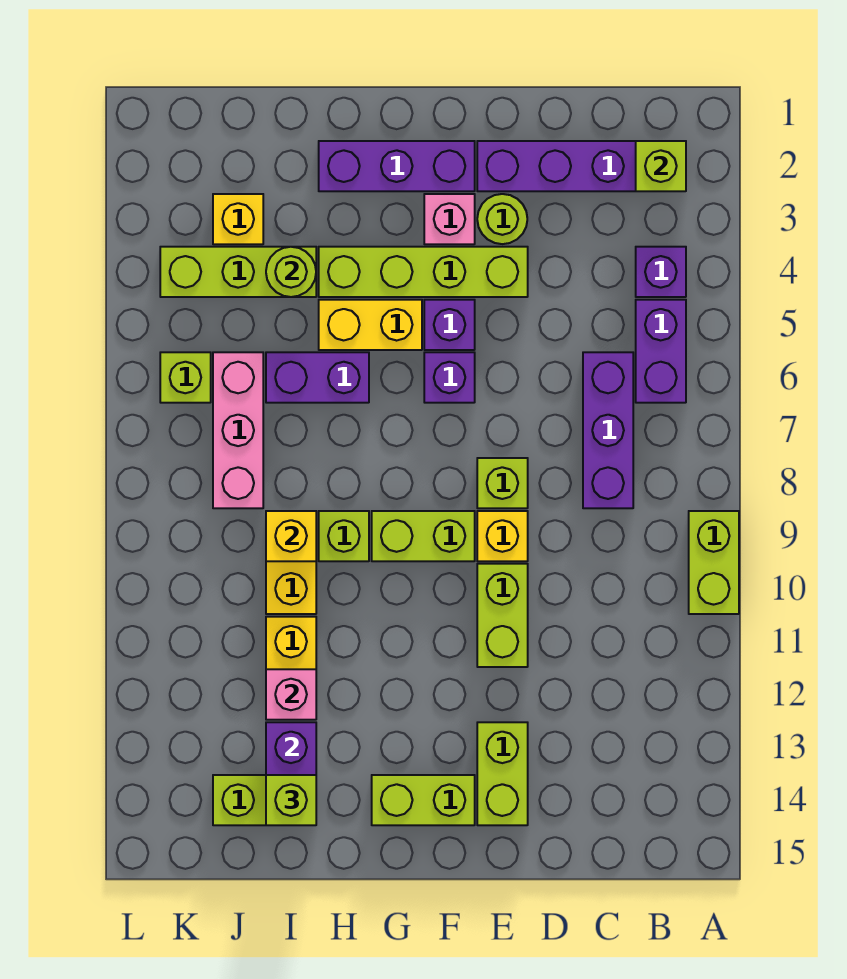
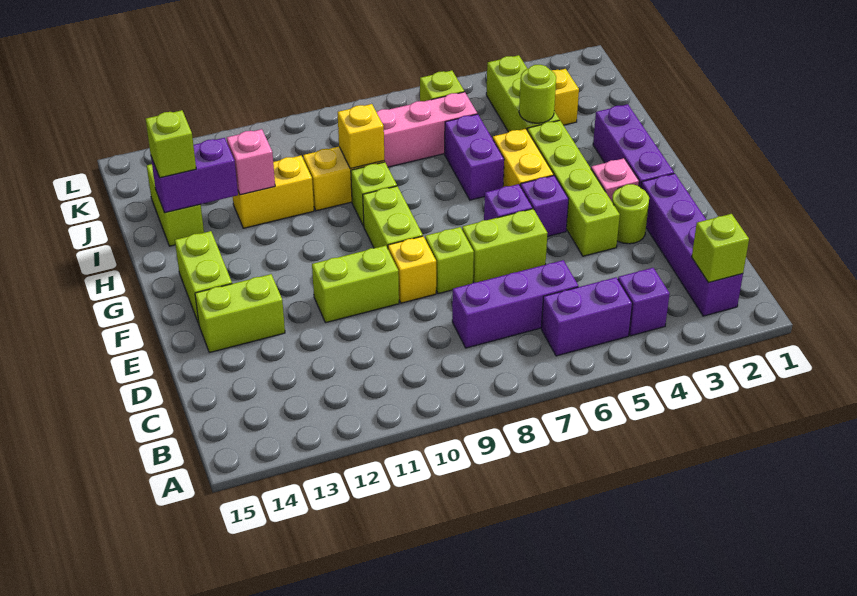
lime 1x2 brick [689,511,739,614] -> lime 1x2 brick moved to [462,209,547,283]

